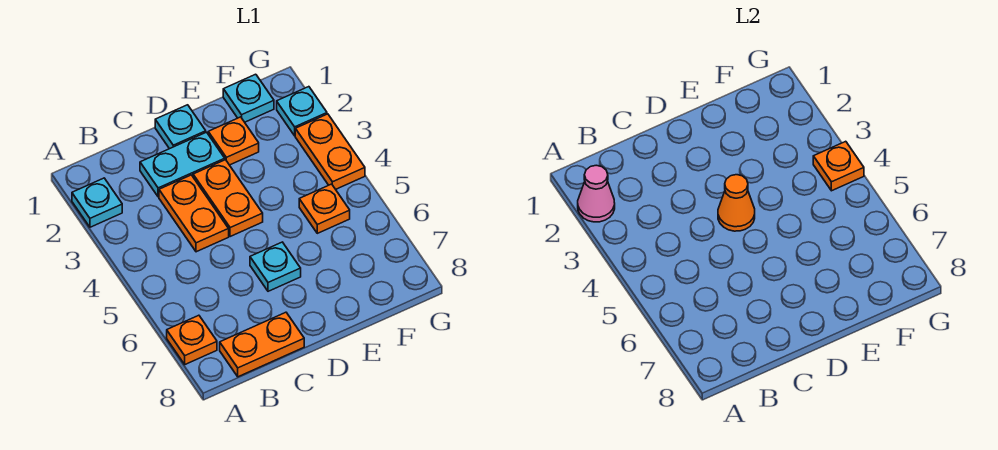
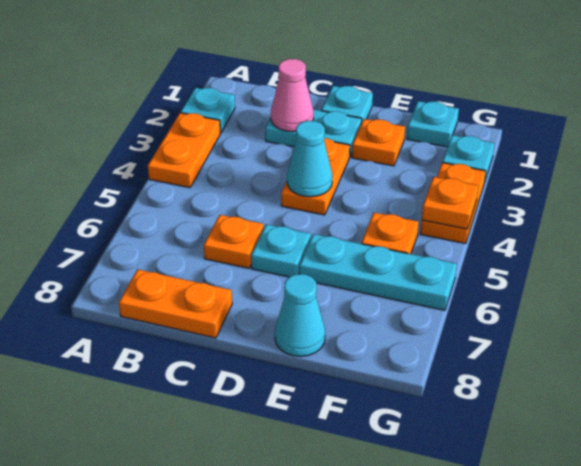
pink 1x1 cone [578,165,615,222] -> pink 1x1 cone moved to [271,59,314,132]
orange 1x1 plate [167,315,217,364] -> orange 1x1 plate moved to [204,215,264,268]
orange 1x2 plate [159,175,229,252] -> orange 1x2 plate moved to [148,113,220,188]
orange 1x1 cone [718,175,755,231] -> cyan 1x1 cone [287,121,332,197]
none -> cyan 1x3 plate [299,234,457,310]
none -> cyan 1x1 cone [275,274,325,357]

